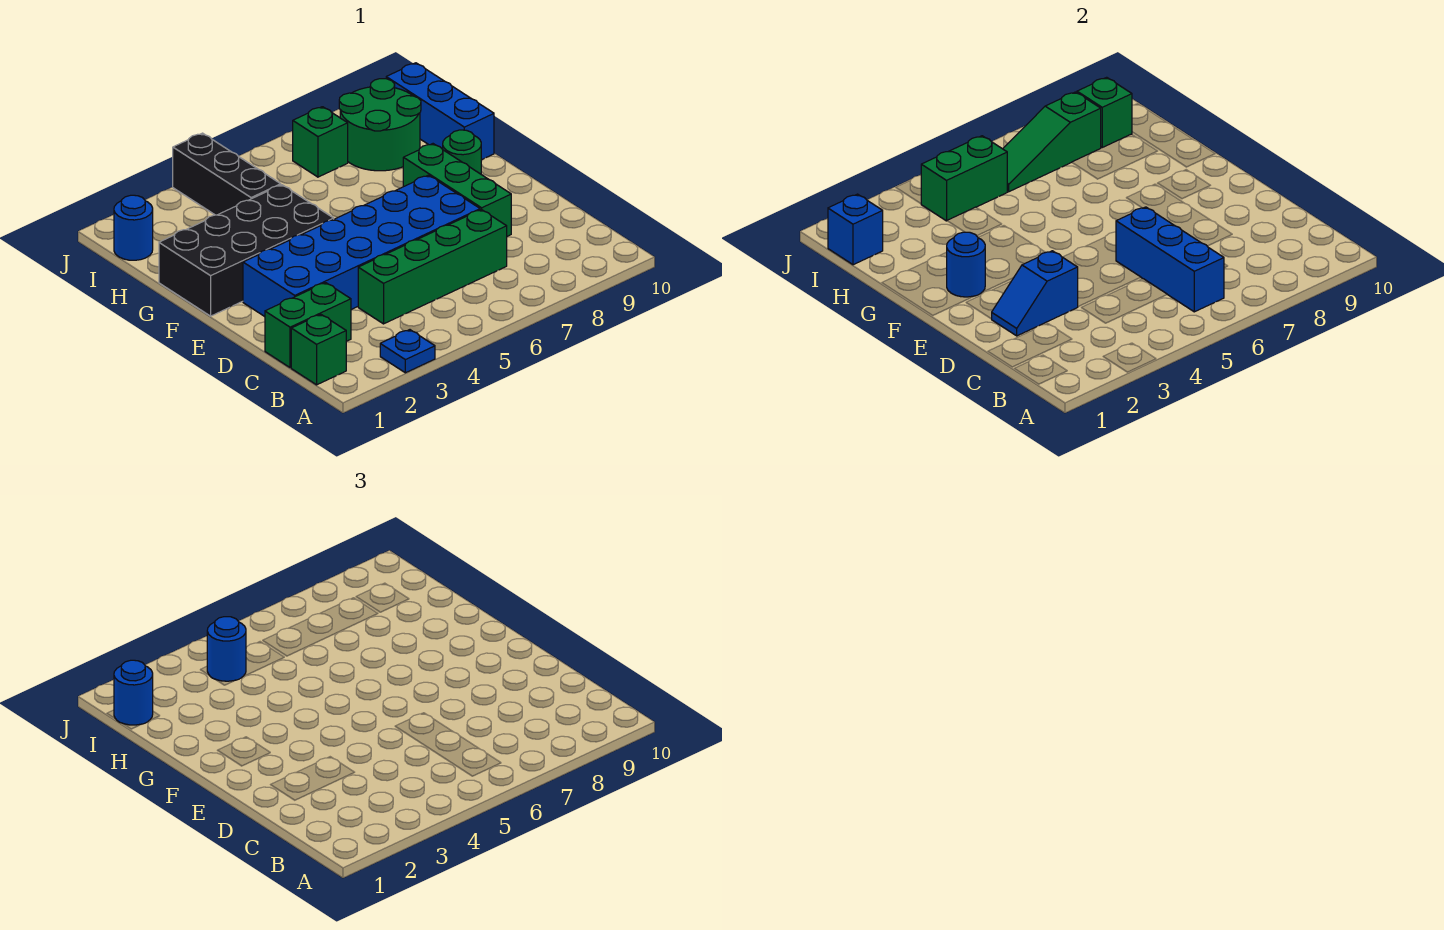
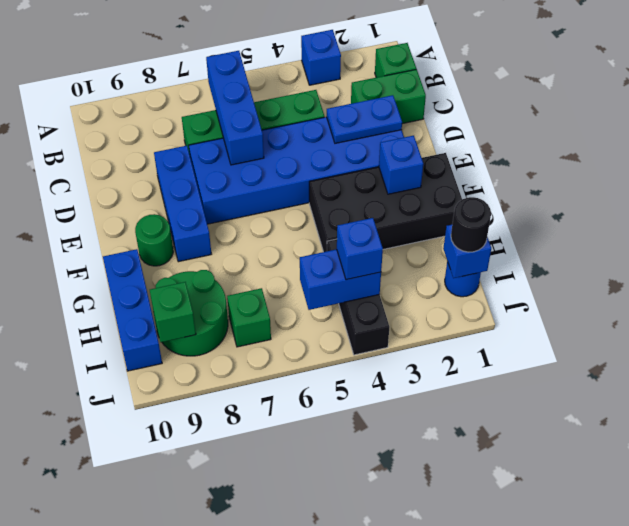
blue 1x1 plate [380,330,435,373] -> blue 1x1 brick [301,30,341,85]
blue 1x2 slope [992,251,1078,336] -> blue 1x2 plate [327,95,402,143]
green 1x3 brick [403,144,511,236] -> blue 1x3 brick [154,146,211,262]
blue 1x1 round brick [947,232,985,297] -> blue 1x1 brick [379,136,423,194]
blue 1x1 round brick [114,660,153,725] -> black 1x1 round brick [451,197,491,252]
green 1x2 brick [921,136,1007,221] -> blue 1x2 brick [300,249,381,310]
blue 1x1 round brick [207,617,246,681] -> blue 1x1 brick [337,218,383,280]
green 1x3 slope [1003,92,1101,192] -> none

